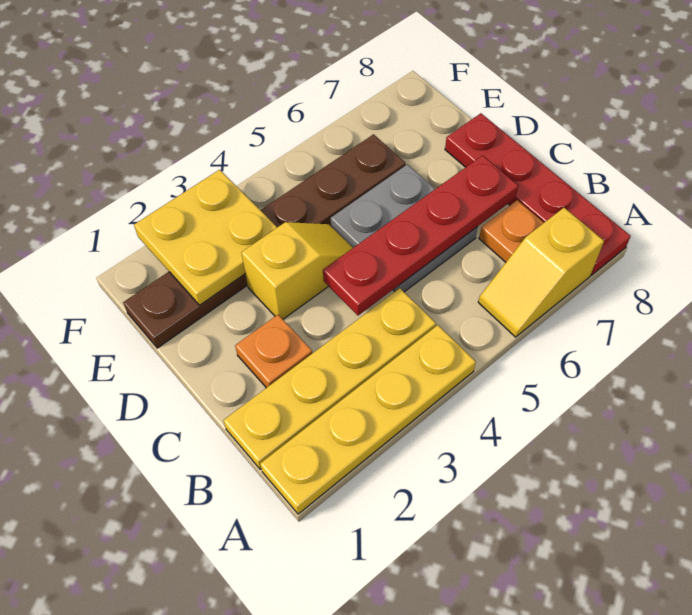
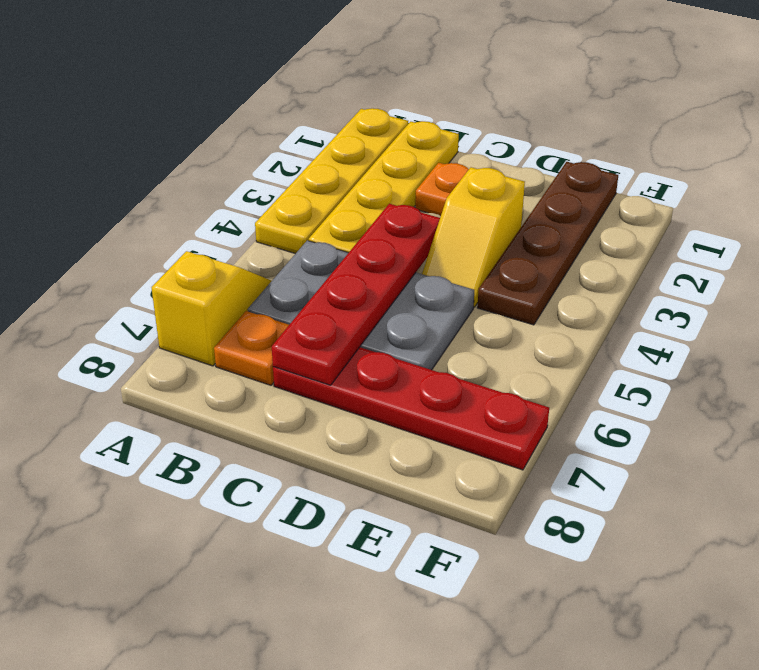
red 1x4 plate [445,113,631,275] -> red 1x4 plate moved to [273,347,549,470]
grey 2x2 plate [331,164,478,292] -> grey 2x3 plate [247,240,474,370]
brown 1x6 plate [123,134,406,348] -> brown 1x4 plate [477,162,618,325]
yellow 2x2 plate [134,170,277,305] -> none

